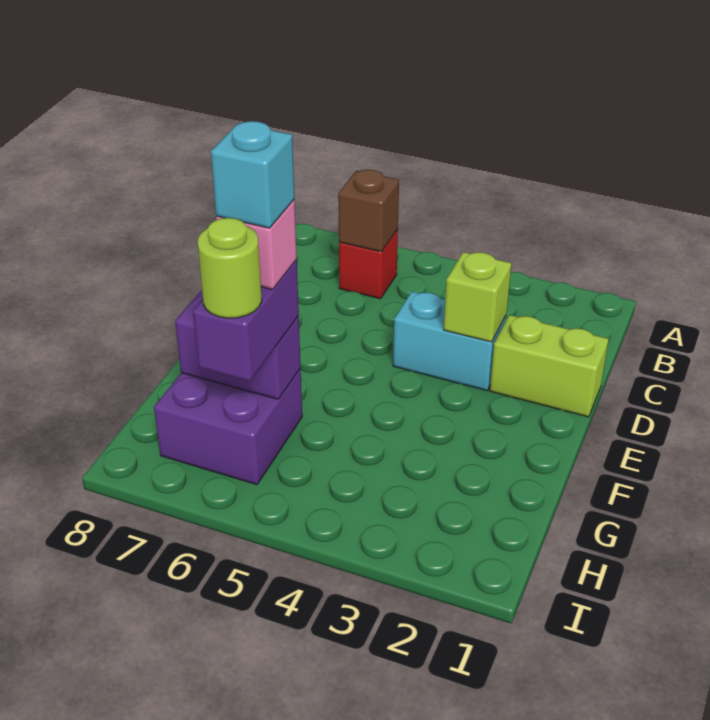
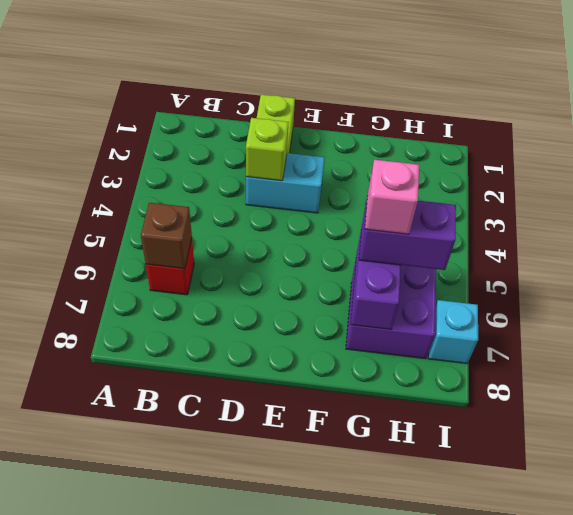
cyan 1x2 brick [393,292,506,391] -> cyan 1x2 brick turned to [246,153,324,213]
cyan 1x1 brick [211,121,295,228] -> cyan 1x1 brick moved to [428,300,478,363]
lime 1x1 round brick [198,218,262,318] -> none

